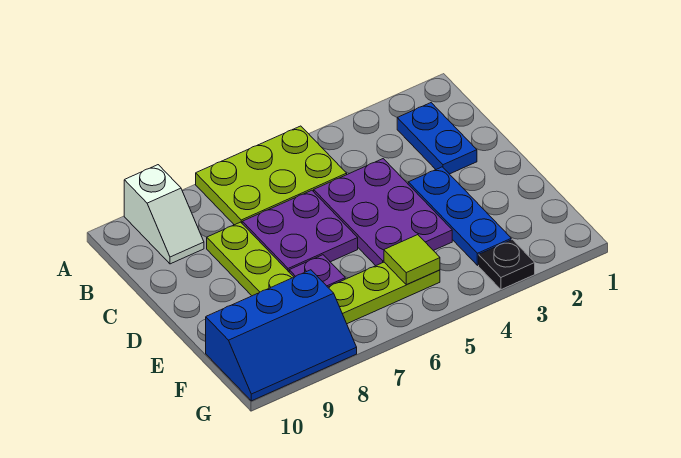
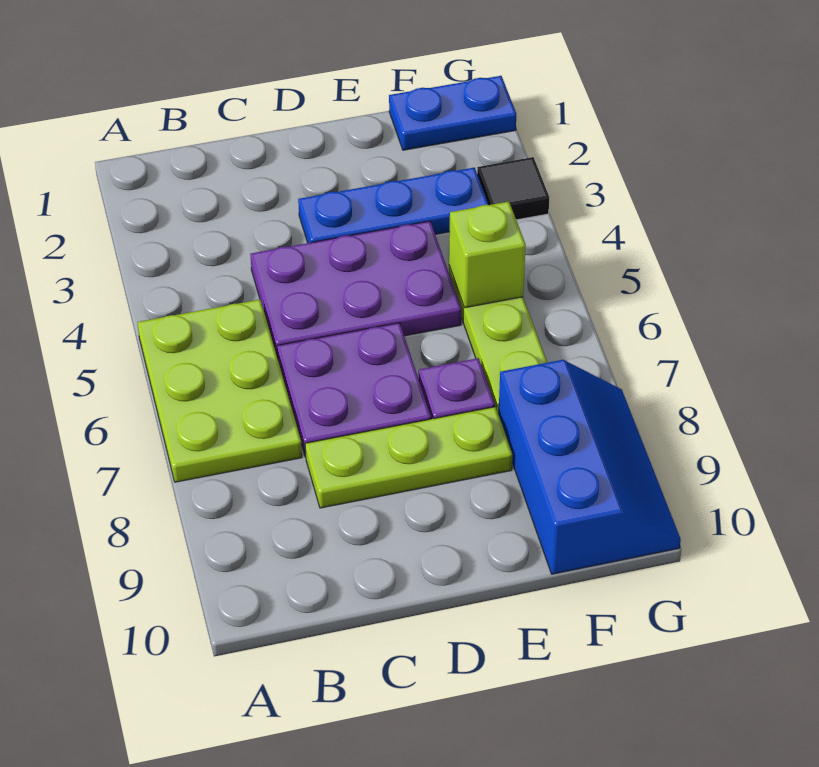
white 1x2 slope [124,165,204,264] -> none
blue 1x2 plate [397,103,477,174] -> blue 1x2 plate moved to [389,76,516,150]
lime 1x1 tile [384,235,440,285] -> lime 1x1 brick [449,202,526,308]
black 1x1 plate [479,240,535,290] -> black 1x1 tile [477,157,549,220]

